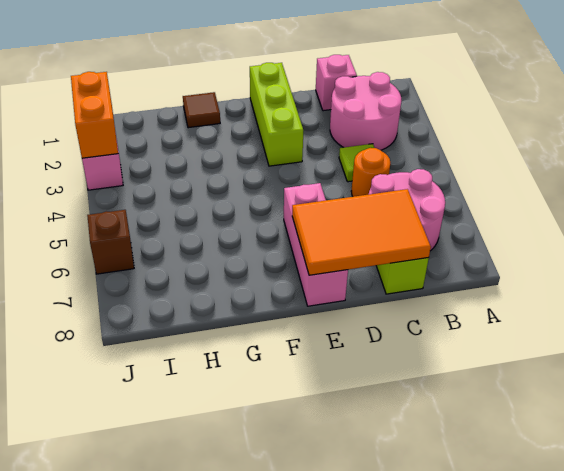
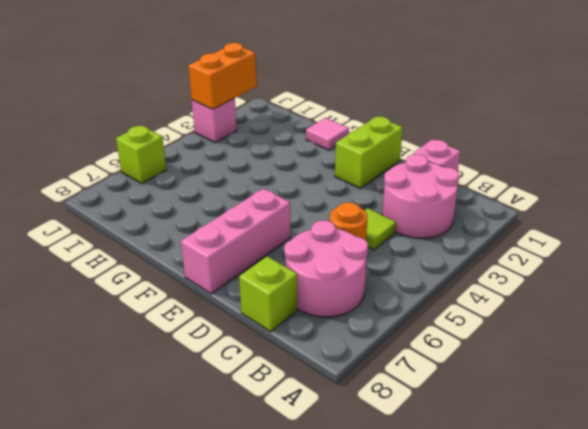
orange 2x3 tile [292,189,431,275] -> none
lime 1x3 brick [250,63,303,166] -> lime 1x2 brick [335,117,403,188]
brown 1x1 tile [183,92,220,128] -> pink 1x1 tile [306,118,349,150]
brown 1x1 brick [87,210,134,274] -> lime 1x1 brick [116,126,166,184]

